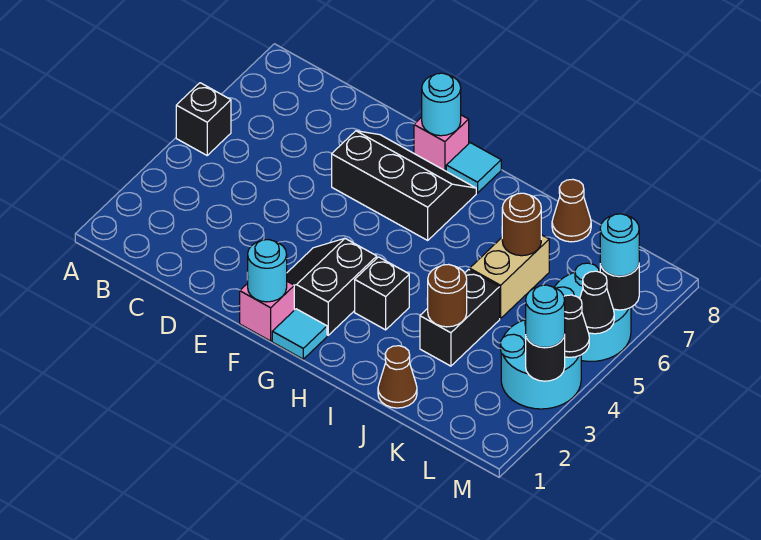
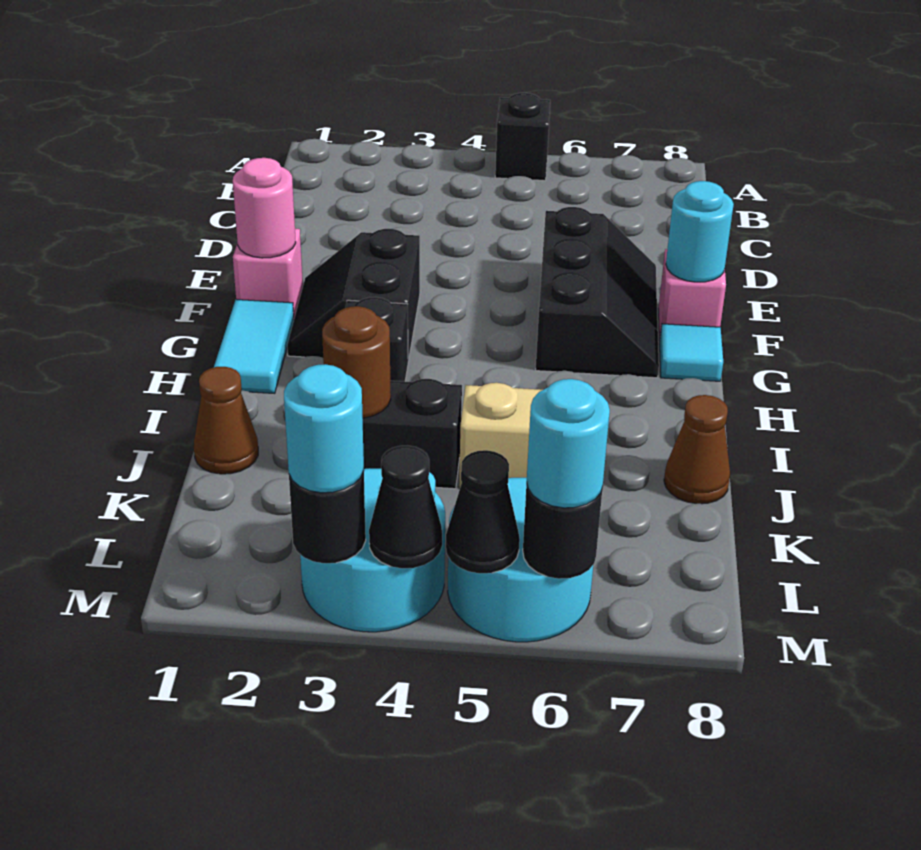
cyan 1x1 round brick [247,240,287,302] -> pink 1x1 round brick [233,158,296,258]
black 2x2 slope [287,239,377,335] -> black 2x2 slope turned to [287,229,420,361]
cyan 1x1 tile [272,309,327,359] -> cyan 1x2 tile [214,299,294,393]
brown 1x1 round brick [502,193,541,256] -> none

